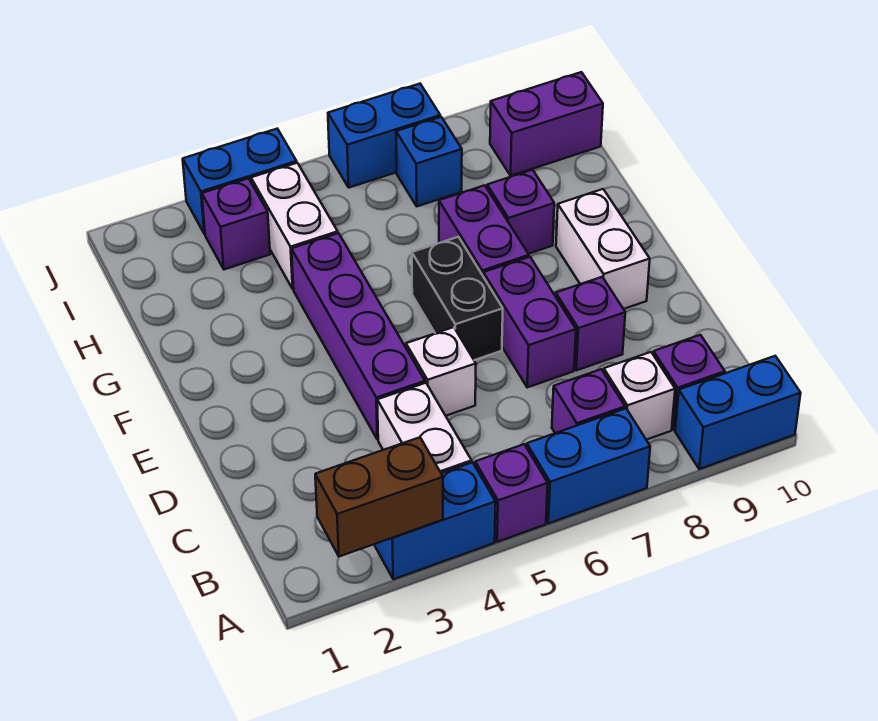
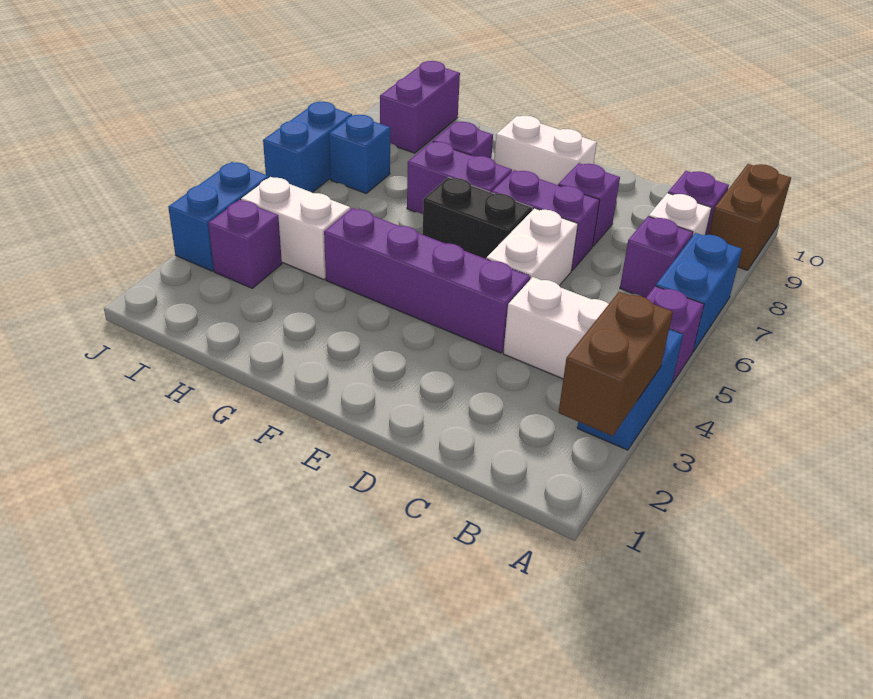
blue 1x2 brick [675,356,801,469] -> brown 1x2 brick [708,164,791,270]
white 1x1 brick [406,327,476,416] -> white 1x2 brick [486,208,578,286]

